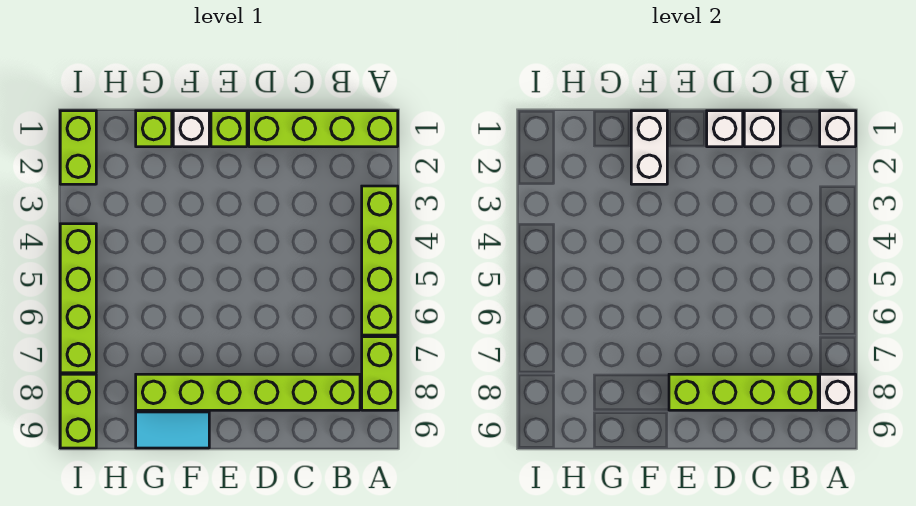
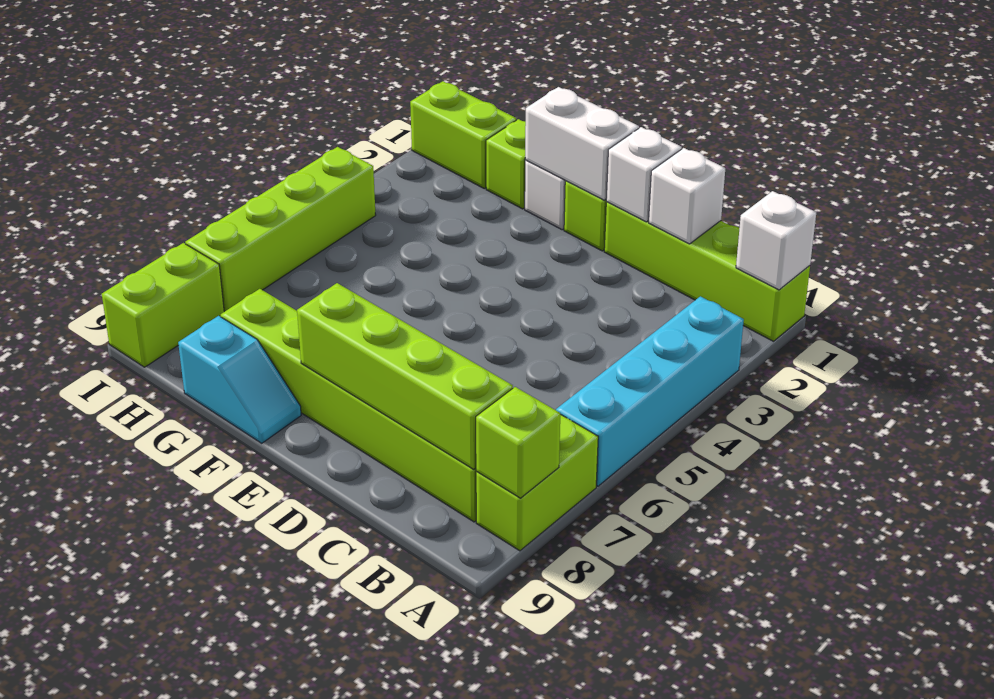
lime 1x4 brick [362,186,398,335] -> cyan 1x4 brick [556,296,744,486]
white 1x1 brick [820,374,856,410] -> lime 1x1 brick [476,387,560,498]
white 1x2 brick [631,111,667,184] -> white 1x2 brick turned to [525,87,639,200]
cyan 1x2 tile [136,412,209,448] -> cyan 1x2 slope [178,316,301,443]
lime 1x2 brick [60,111,96,184] -> lime 1x2 brick turned to [410,81,516,188]

